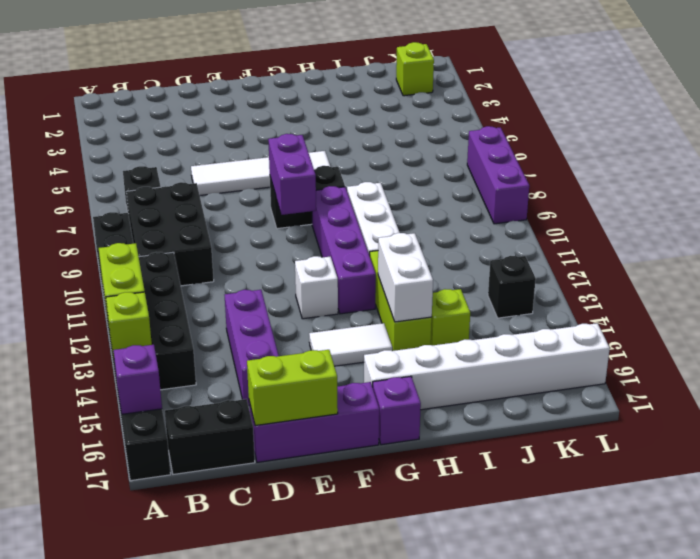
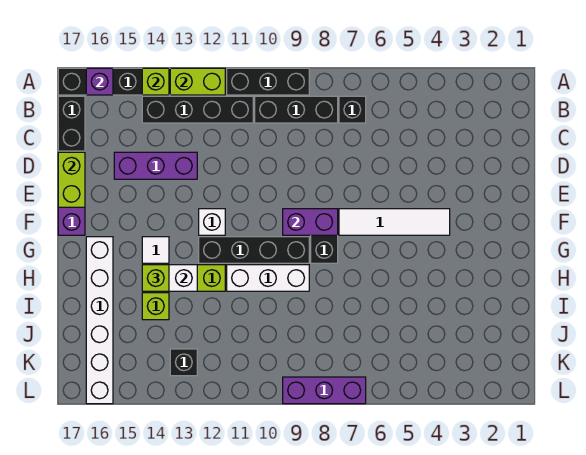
black 2x3 brick [126,182,214,286] -> black 1x3 brick [255,96,338,123]
white 1x4 tile [191,151,330,195] -> white 1x4 tile turned to [339,209,450,235]
white 1x2 tile [309,323,392,366] -> white 1x1 tile [142,237,169,263]
purple 1x4 brick [312,186,376,314] -> black 1x4 brick [199,237,309,263]
purple 1x1 brick [373,376,421,445] -> none
lime 1x1 brick [396,42,434,96] -> lime 1x1 brick moved to [142,265,169,291]

